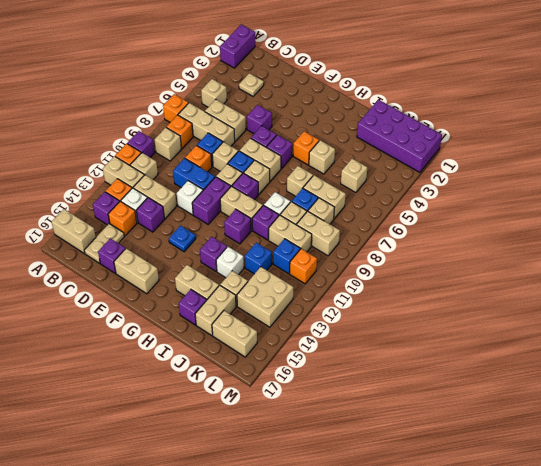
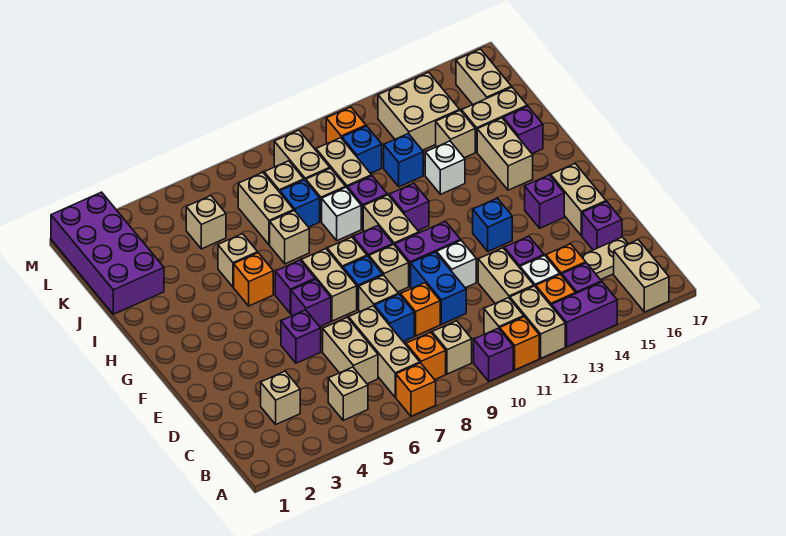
purple 1x2 brick [220,24,255,68] -> purple 1x2 brick moved to [552,282,617,347]
tan 1x1 plate [239,73,264,96] -> tan 1x1 brick [261,371,300,424]
blue 1x1 plate [169,226,196,252] -> blue 1x1 brick [473,198,512,251]
purple 1x1 brick [200,237,227,271] -> purple 1x1 brick moved to [525,175,564,228]

